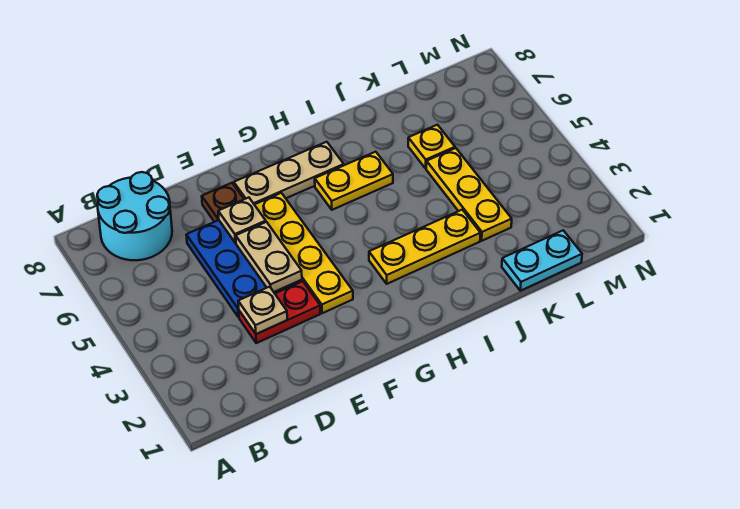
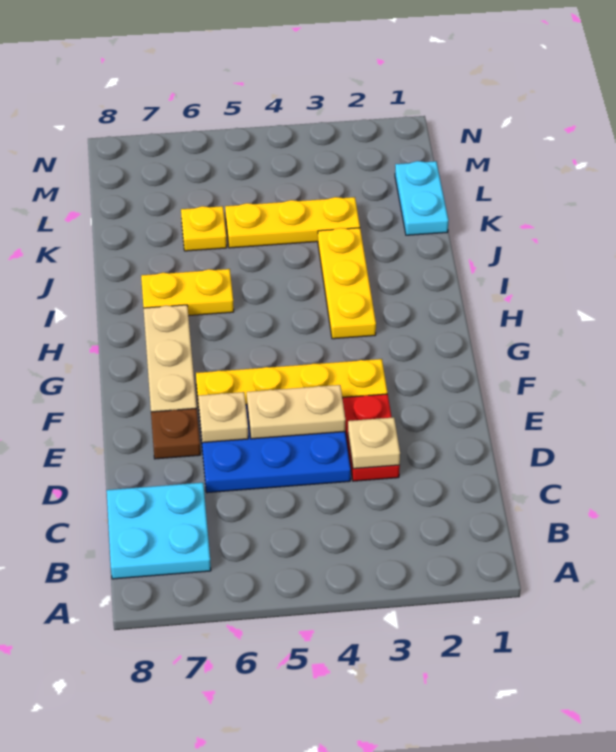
cyan 2x2 round brick [97,172,172,260] -> cyan 2x2 plate [107,483,211,579]
yellow 1x2 plate [315,152,393,210] -> yellow 1x2 plate turned to [141,269,234,316]

